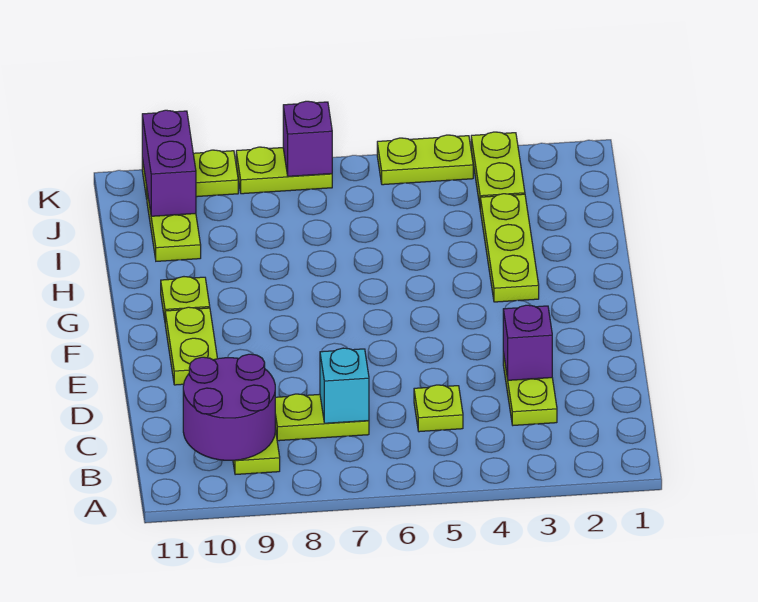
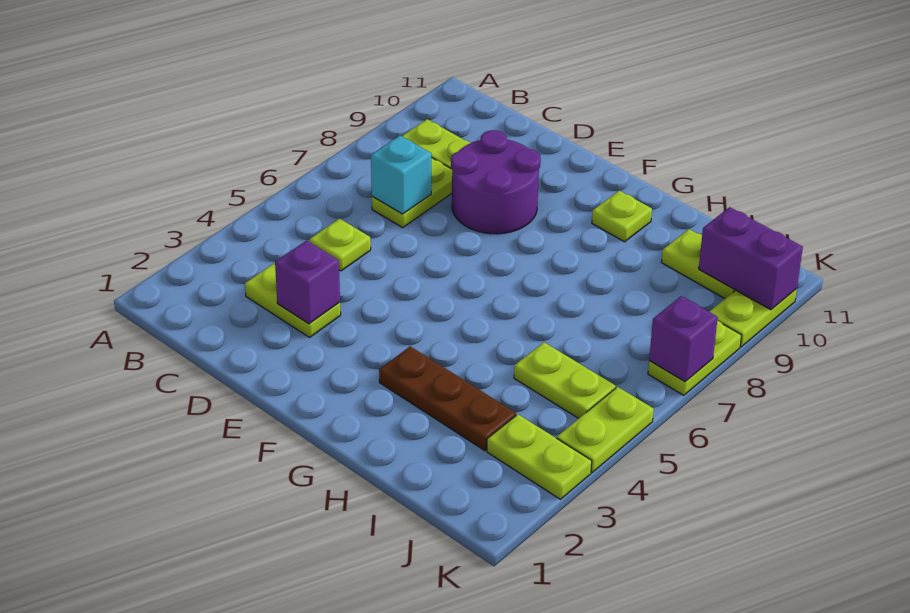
purple 2x2 round brick [183,354,275,460] -> purple 2x2 round brick moved to [451,130,541,234]
lime 1x2 plate [165,307,217,385] -> lime 1x2 plate moved to [514,342,616,418]
lime 1x3 plate [480,194,539,302] -> brown 1x3 plate [379,346,516,451]

